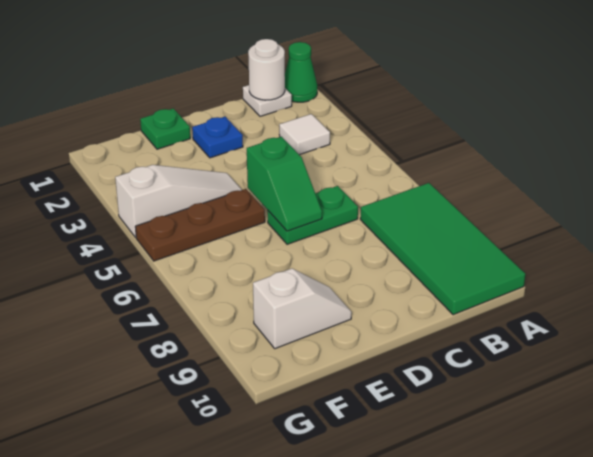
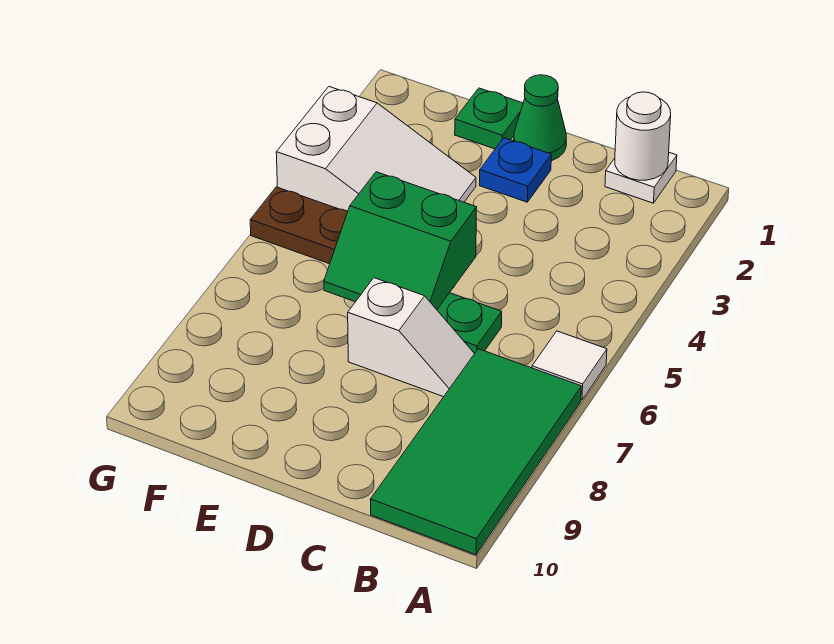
green 1x1 cone [285,42,317,102] -> green 1x1 cone moved to [514,75,566,161]
white 1x1 tile [279,114,330,155] -> white 1x1 tile moved to [532,331,607,400]
green 1x2 slope [247,137,322,231] -> green 2x2 slope [324,172,477,309]
white 1x3 slope [115,165,242,237] -> white 2x3 slope [276,87,476,211]
white 1x2 slope [253,269,352,349] -> white 1x2 slope moved to [348,278,474,397]

